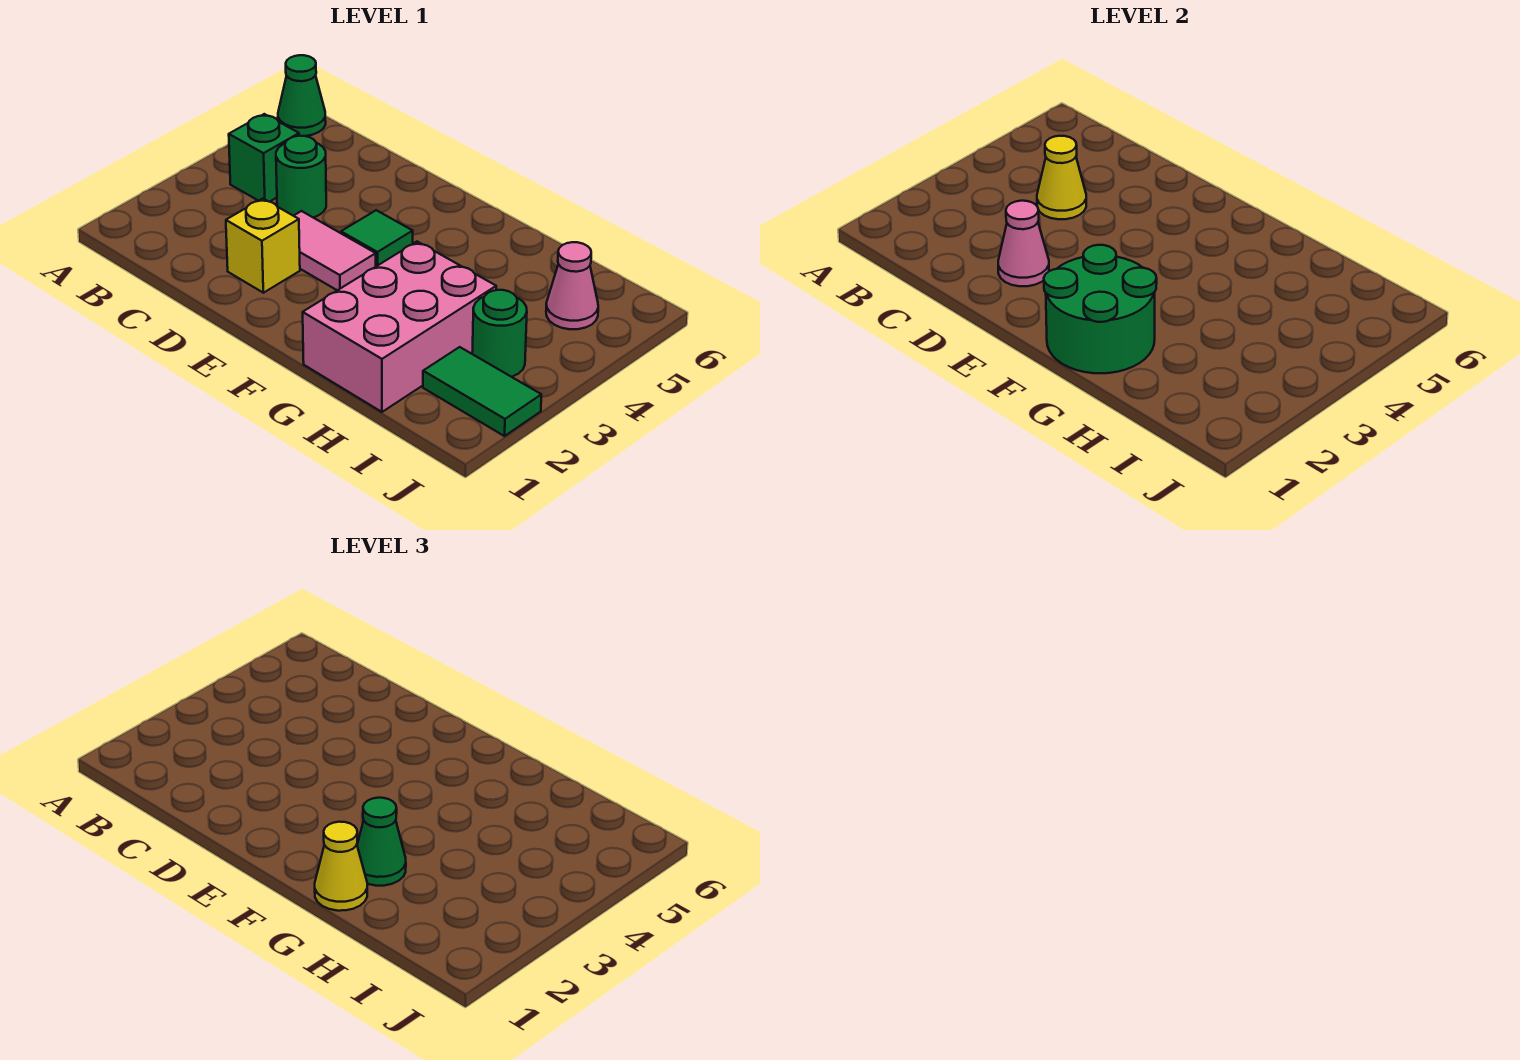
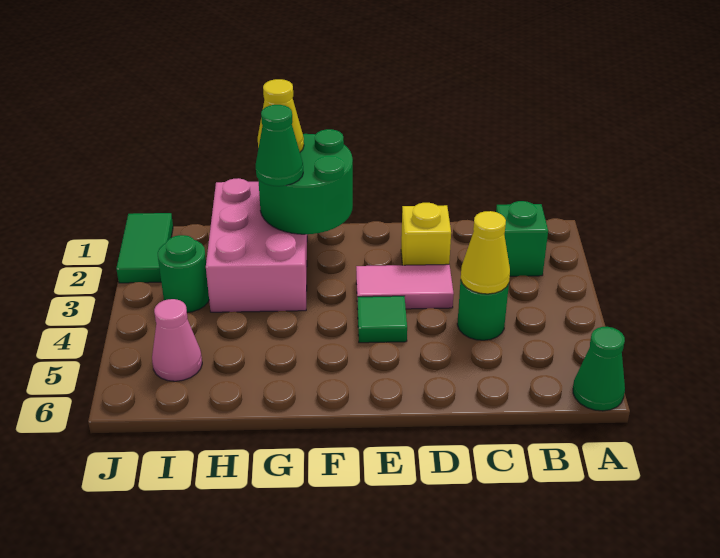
green 1x1 brick [229,114,299,202] -> green 1x1 brick moved to [496,201,548,276]
pink 1x1 cone [998,201,1049,286] -> none
green 1x2 tile [423,347,541,436] -> green 1x2 tile turned to [116,213,173,283]

